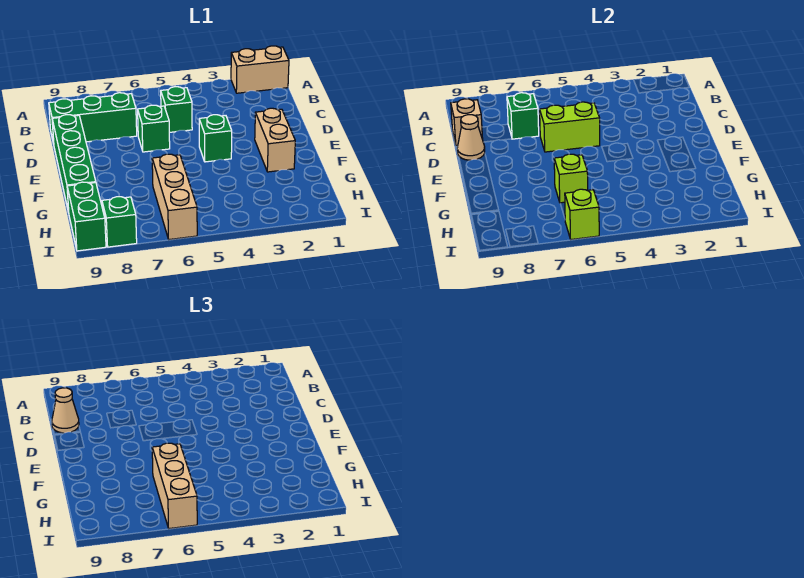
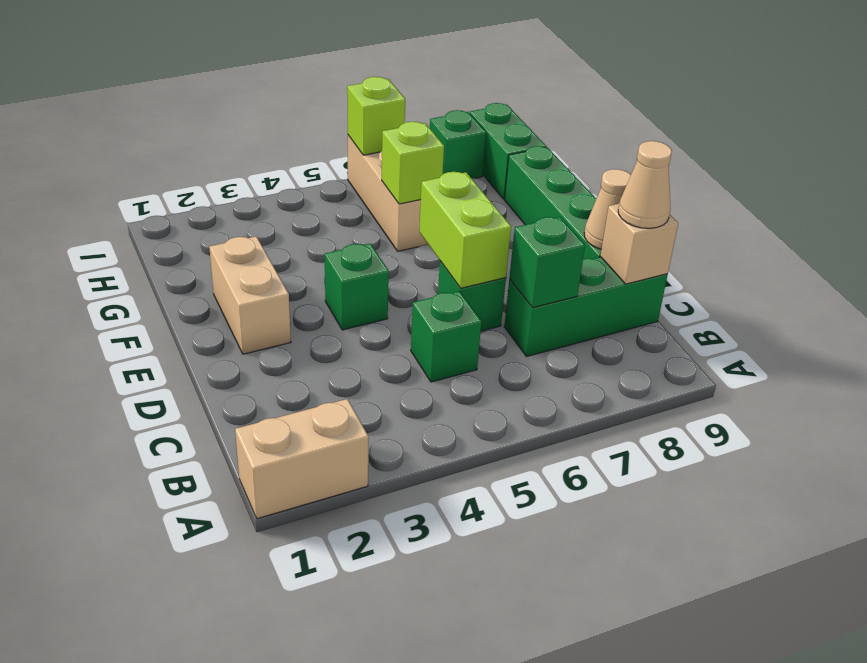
lime 1x2 brick [540,102,600,152] -> lime 1x2 brick turned to [419,172,511,288]
tan 1x3 brick [152,443,197,528] -> none

